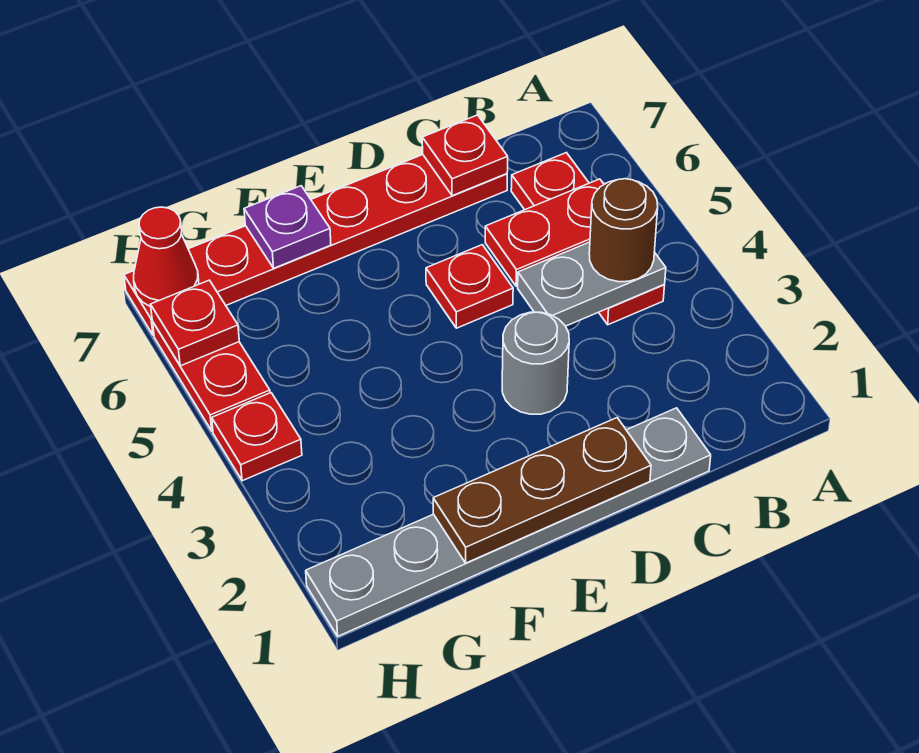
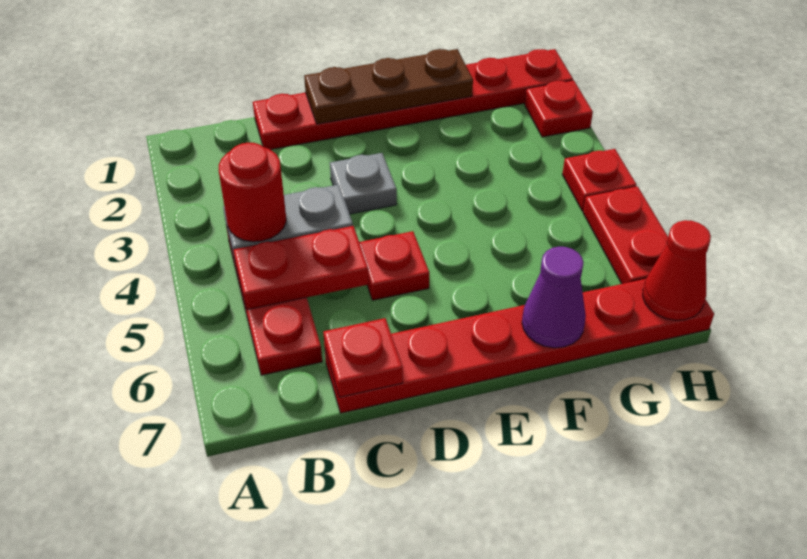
brown 1x1 round brick [589,179,658,282] -> red 1x1 round brick [219,143,286,242]
grey 1x6 plate [306,408,711,636] -> red 1x6 plate [253,49,573,150]
grey 1x1 round brick [502,312,569,414] -> grey 1x1 plate [330,153,397,214]
purple 1x1 plate [244,186,331,268] -> purple 1x1 cone [522,247,586,348]
red 1x1 plate [151,280,239,366] -> red 1x1 plate moved to [525,80,593,137]

